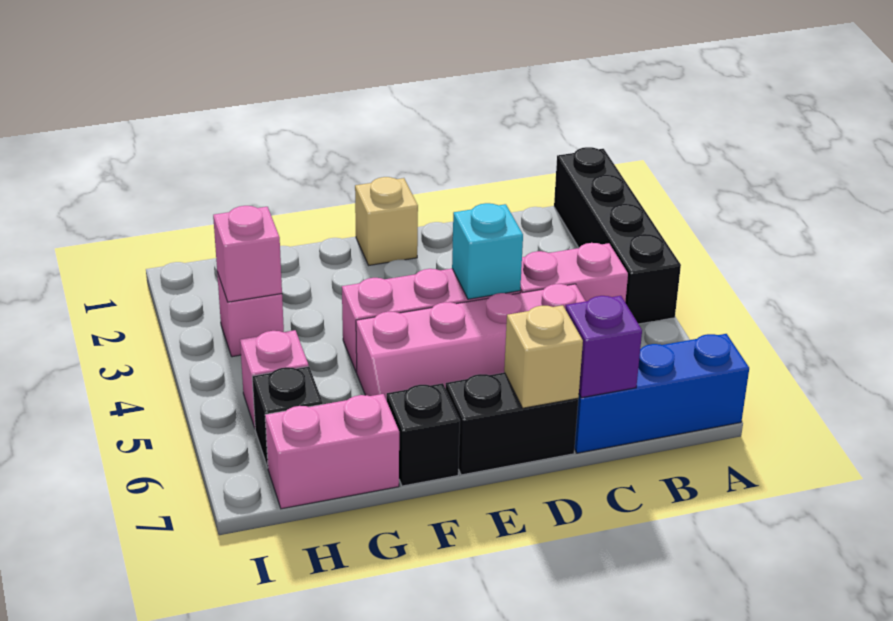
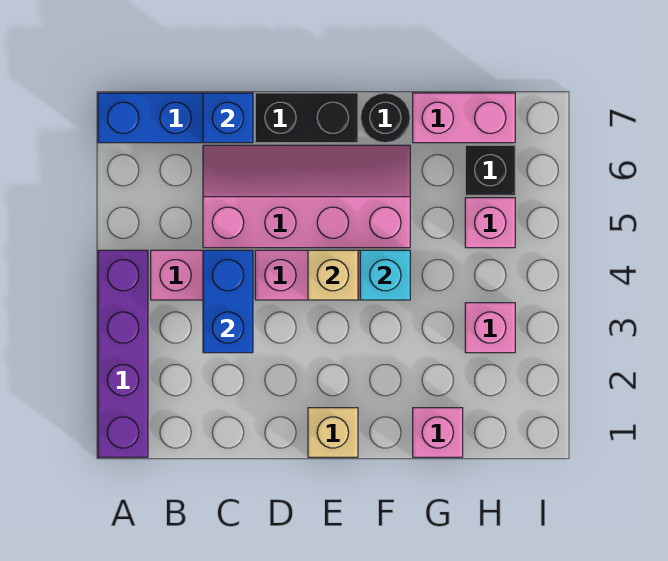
black 1x4 brick [554,147,681,324] -> purple 1x4 brick [98,250,148,457]
none -> blue 1x2 brick [203,250,253,353]
purple 1x1 brick [565,296,642,398] -> blue 1x1 brick [203,93,253,143]
cyan 1x1 brick [452,203,523,299] -> cyan 1x1 brick moved to [360,250,410,300]
tan 1x1 brick [504,305,583,408] -> tan 1x1 brick moved to [308,250,358,300]
black 1x1 brick [387,383,460,486] -> black 1x1 round brick [360,93,410,143]
pink 1x1 brick [213,206,282,302] -> pink 1x1 brick moved to [413,408,463,457]

